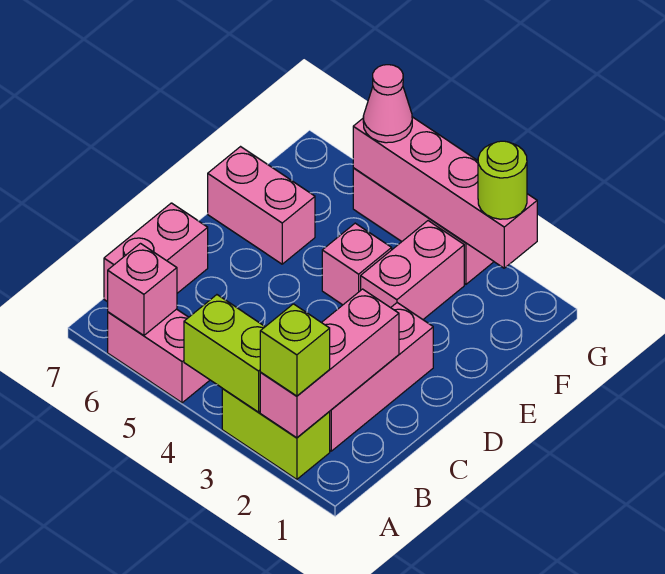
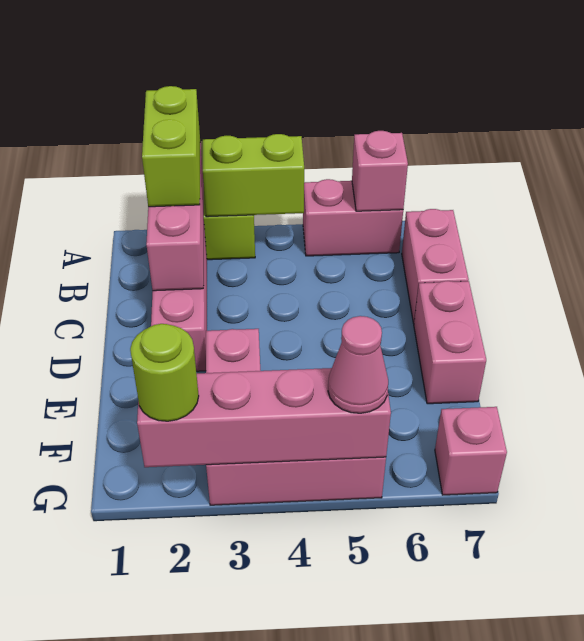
lime 1x1 brick [260,304,330,396] -> lime 1x2 brick [142,86,200,207]
pink 1x1 brick [322,223,392,305] -> pink 1x1 brick moved to [435,407,507,495]
pink 1x2 brick [208,147,315,264] -> pink 1x2 brick turned to [414,281,486,404]

